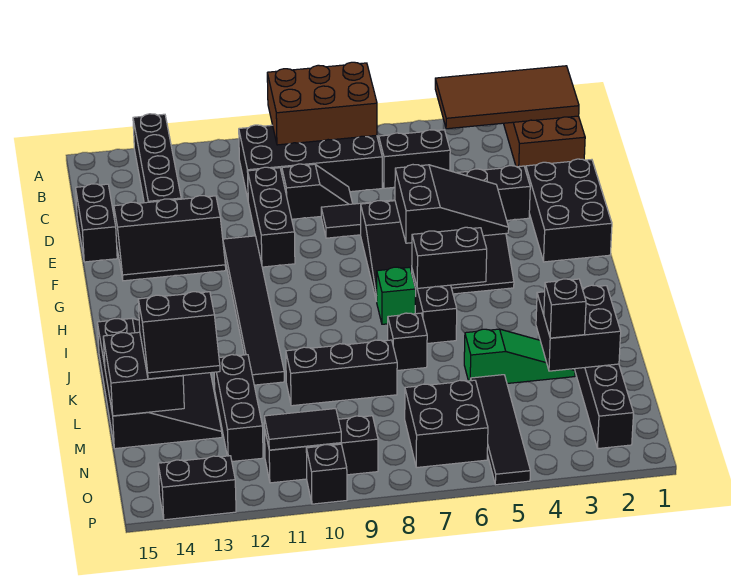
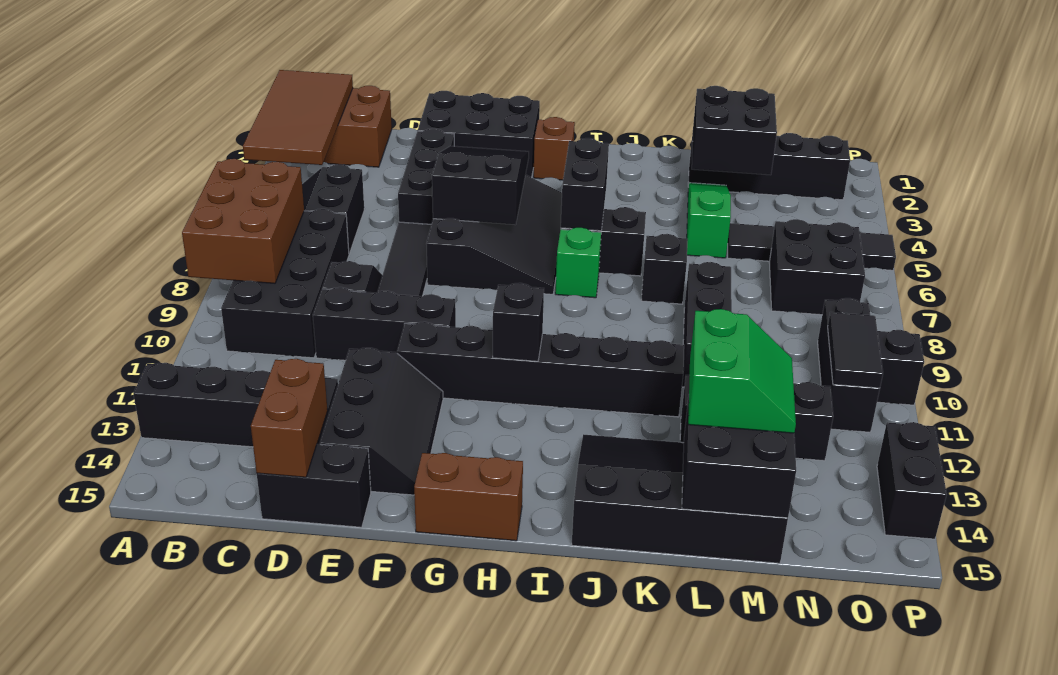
none -> brown 1x2 brick [251,359,327,477]
black 1x6 tile [223,236,284,385] -> black 1x6 brick [397,322,684,417]
none -> brown 1x2 brick [414,453,523,541]
none -> brown 1x1 brick [533,117,575,180]
black 2x2 slope [138,292,220,379] -> green 2x2 slope [688,309,796,433]
black 1x1 brick [544,279,586,338] -> black 1x1 brick moved to [493,283,544,361]

